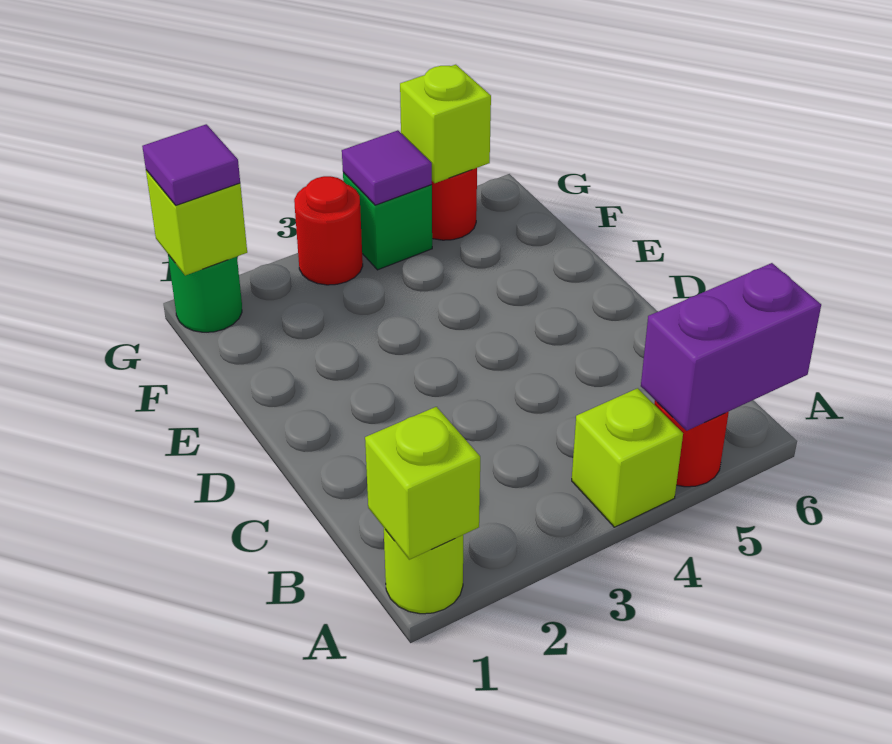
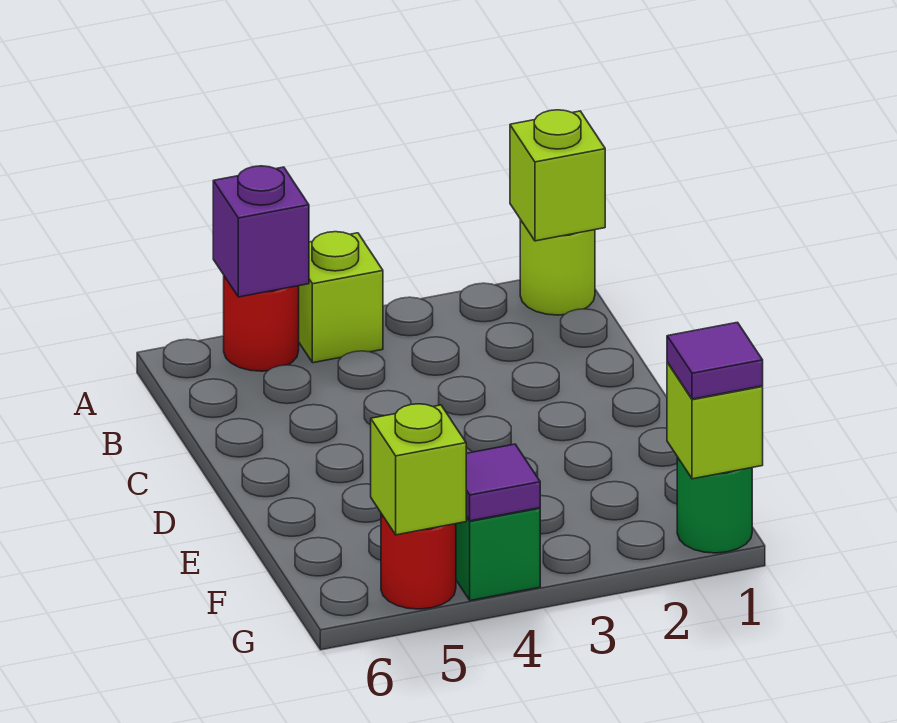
purple 1x2 brick [641,263,821,431] -> purple 1x1 brick [213,166,309,297]
red 1x1 round brick [294,176,363,285] -> none

